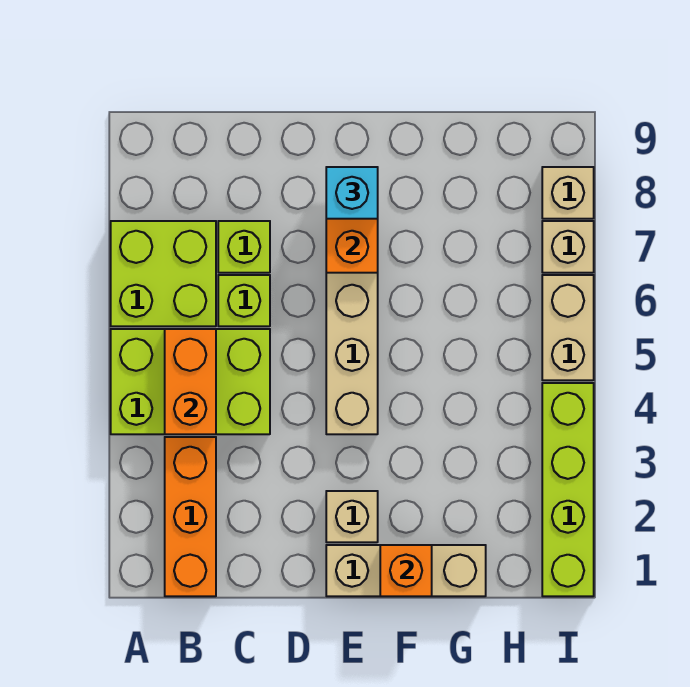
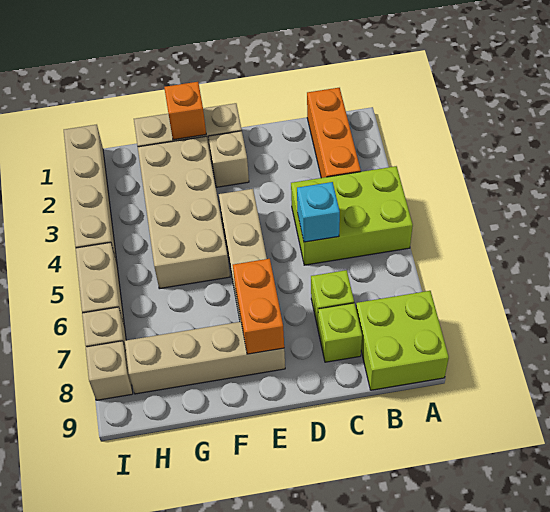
lime 2x2 brick [111,221,216,326] -> lime 2x2 brick moved to [356,291,449,390]
orange 1x2 brick [165,329,216,434] -> none
lime 1x1 brick [218,275,270,326] -> lime 1x1 brick moved to [318,303,362,362]
none -> tan 1x4 brick [125,322,285,394]
cyan 1x1 brick [326,167,378,219] -> cyan 1x1 brick moved to [297,182,340,242]
none -> tan 2x4 brick [138,136,230,289]
lime 1x4 brick [542,383,594,596] -> tan 1x4 brick [64,125,117,261]

